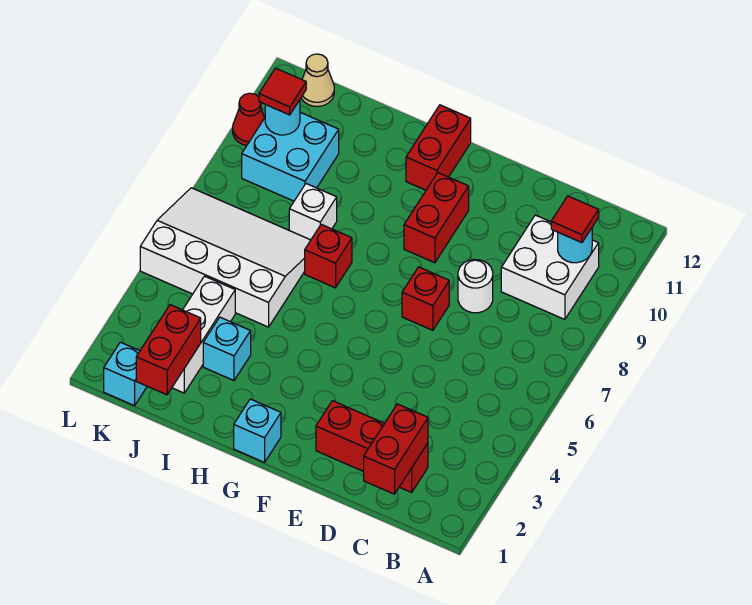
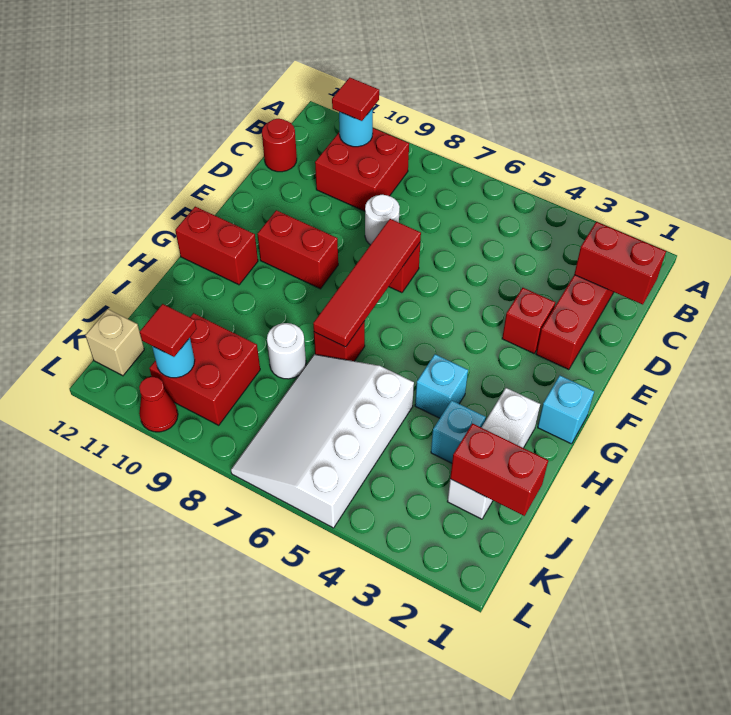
white 2x2 brick [501,215,599,320] -> red 2x2 brick [315,128,409,211]
none -> red 1x1 round brick [262,119,297,172]
none -> red 1x1 brick [502,288,555,353]
none -> red 1x4 tile [313,219,421,347]
white 1x1 brick [289,184,337,240] -> white 1x1 round brick [267,323,306,379]
white 1x3 brick [172,276,235,393] -> white 1x3 brick turned to [447,388,540,519]
cyan 2x2 brick [242,112,339,201] -> red 2x2 brick [149,313,260,425]
cyan 1x1 brick [104,342,147,406] -> cyan 1x1 brick moved to [415,354,468,418]
tan 1x1 cone [301,54,334,106] -> tan 1x1 brick [85,309,144,376]

